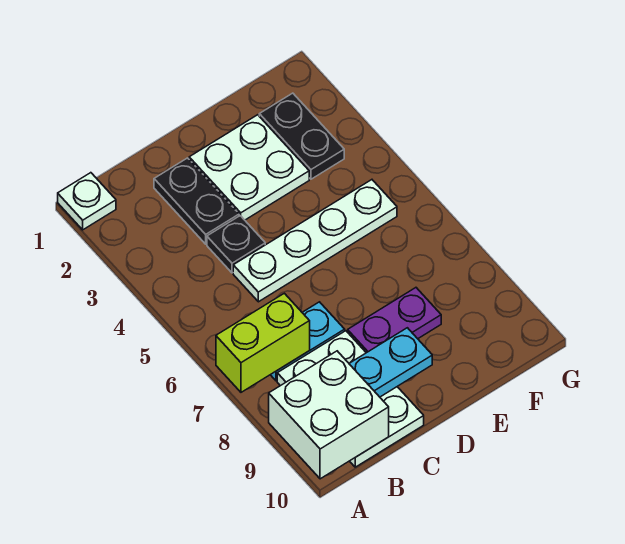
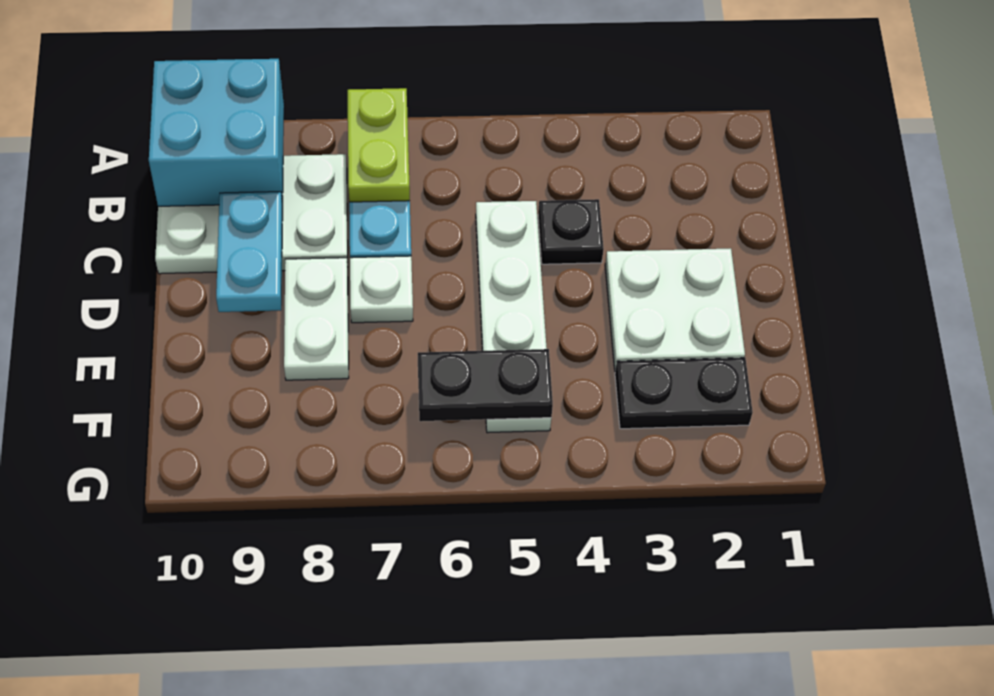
white 1x1 plate [58,173,116,230] -> white 1x1 plate moved to [350,256,413,323]
lime 1x2 brick [216,293,310,392] -> lime 1x2 plate [348,88,410,202]
white 2x2 brick [269,351,389,479] -> cyan 2x2 brick [149,59,284,206]
black 1x2 plate [154,158,239,244] -> black 1x2 plate moved to [418,349,553,421]
purple 1x2 plate [348,288,441,353] -> white 1x2 plate [284,258,349,380]

